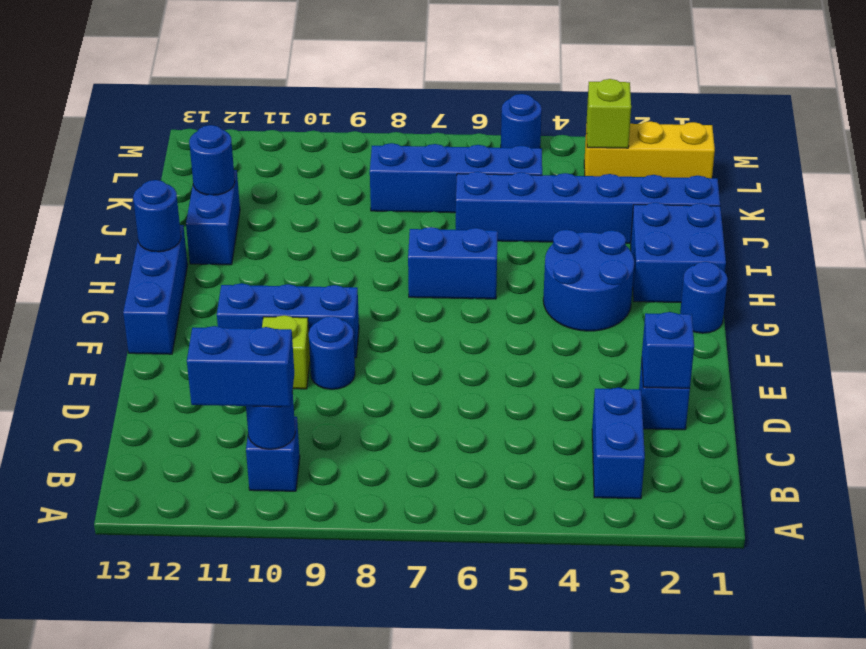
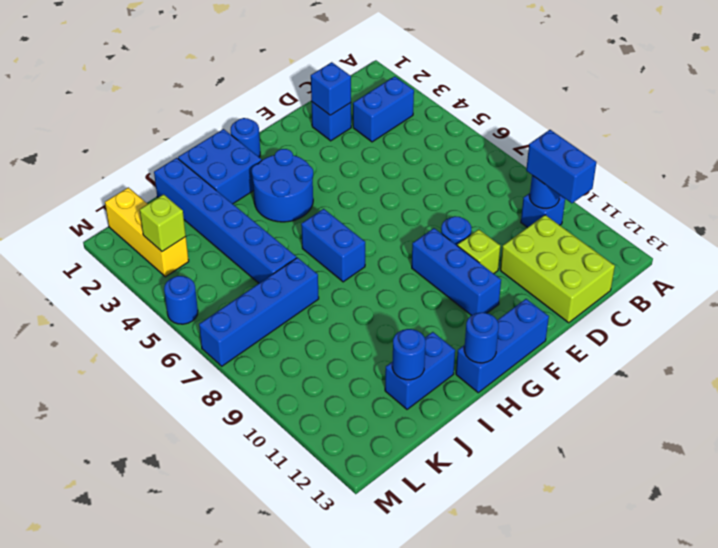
none -> lime 2x3 brick [500,215,615,323]
blue 1x4 brick [370,143,542,213] -> blue 1x4 brick turned to [199,258,319,366]

